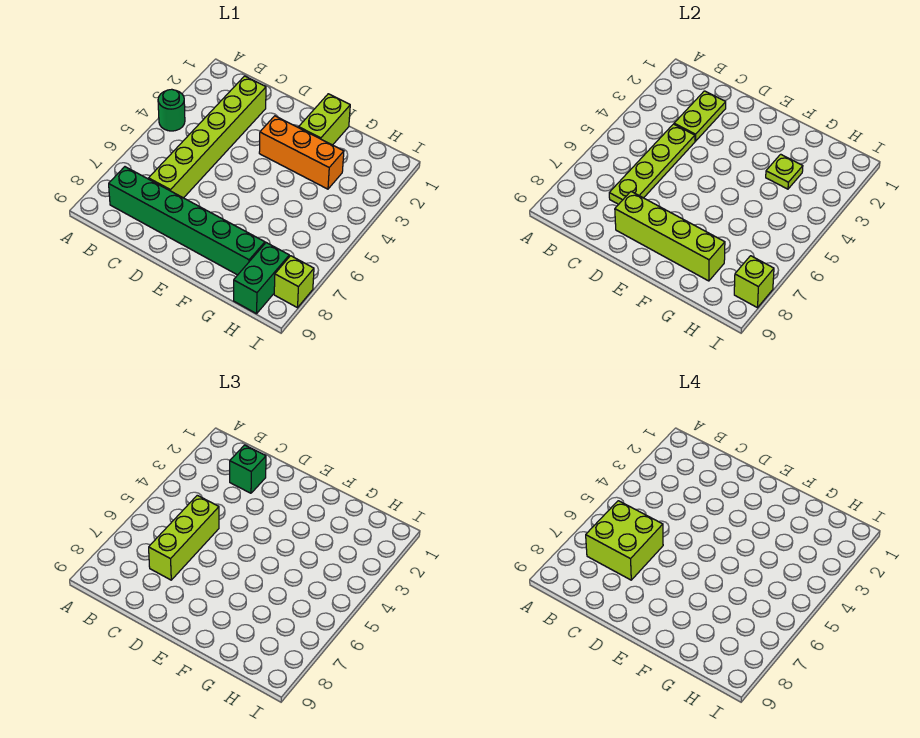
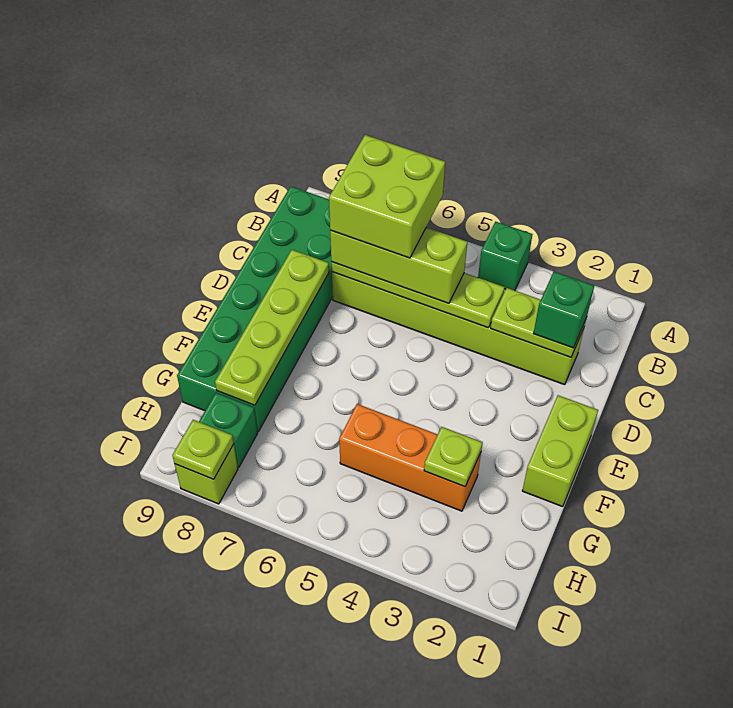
green 1x1 round brick [158,89,185,131] -> green 1x1 brick [478,222,532,290]
green 1x6 brick [109,167,265,275] -> green 2x6 brick [177,186,333,431]
lime 1x4 brick [615,192,725,281] -> lime 1x4 plate [215,250,329,405]
orange 1x3 brick [259,116,344,189] -> orange 1x3 brick turned to [339,404,481,511]
lime 1x2 brick [299,94,350,145] -> lime 1x2 brick turned to [522,395,598,507]
green 1x2 brick [234,243,289,314] -> green 1x1 brick [199,393,258,467]
lime 1x1 brick [734,256,774,308] -> lime 1x1 plate [172,420,234,479]

